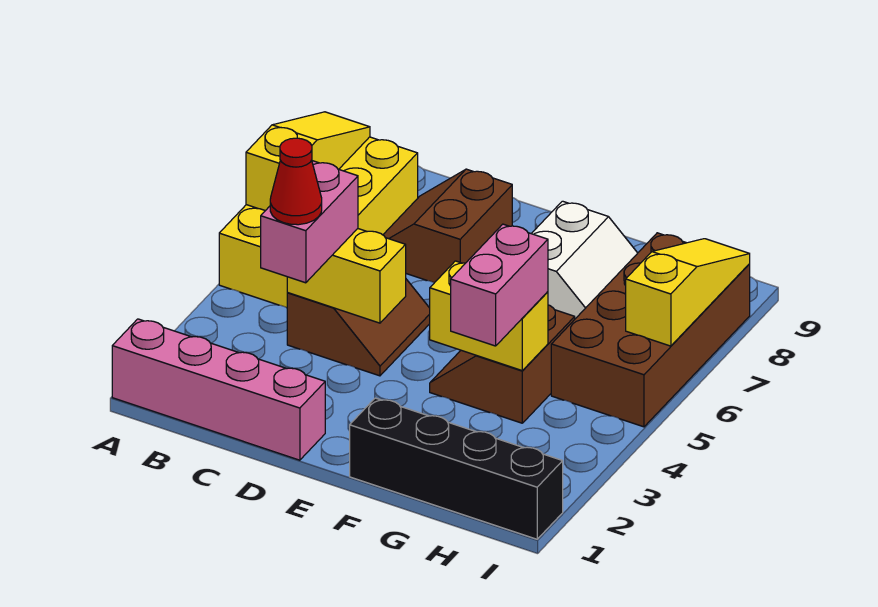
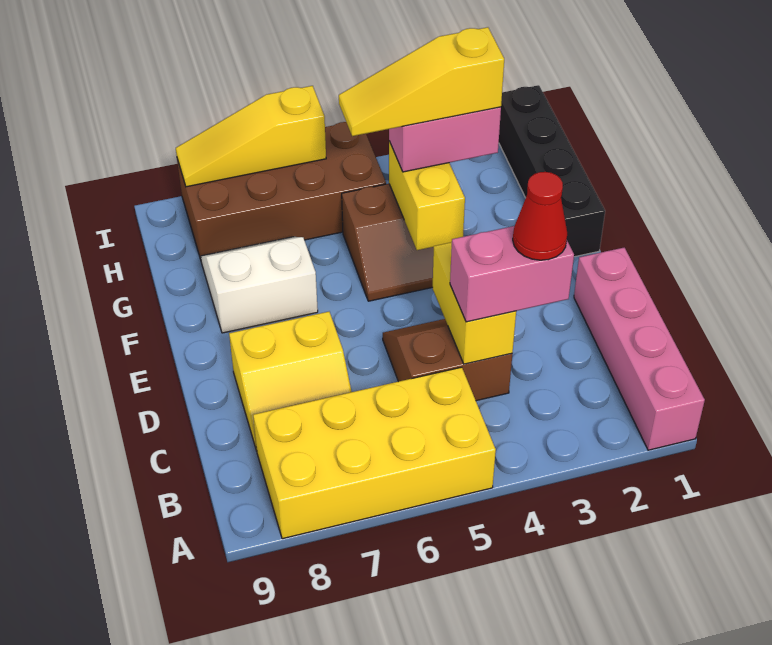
yellow 1x3 slope [246,112,370,211] -> yellow 1x3 slope moved to [339,27,504,136]
brown 2x2 slope [383,169,512,283] -> yellow 2x2 slope [229,312,352,451]

